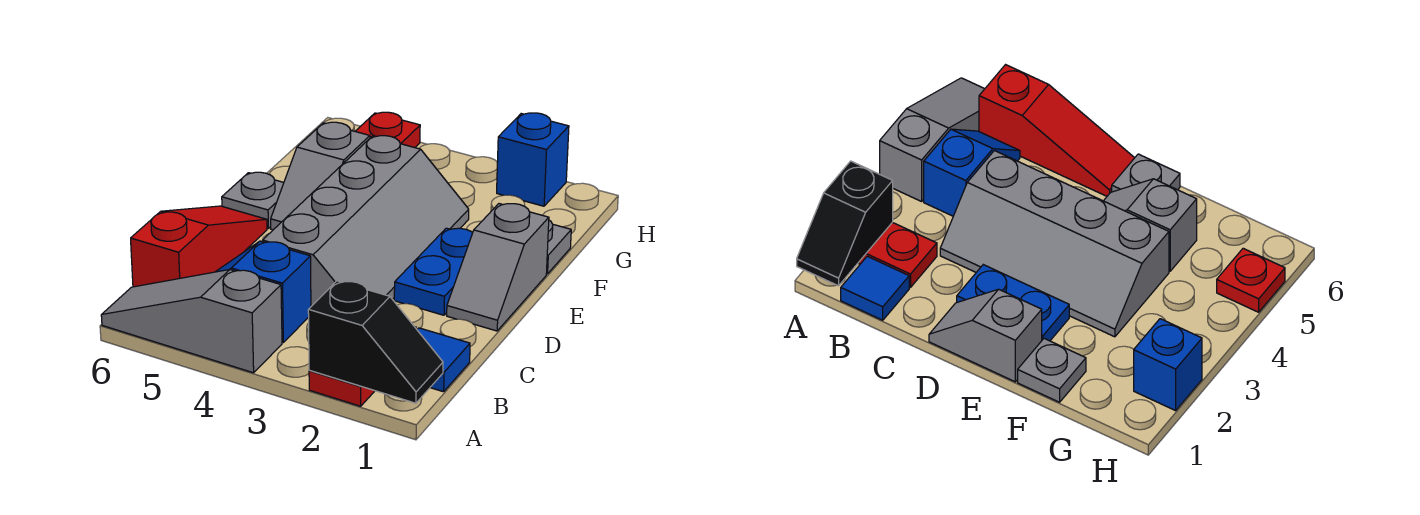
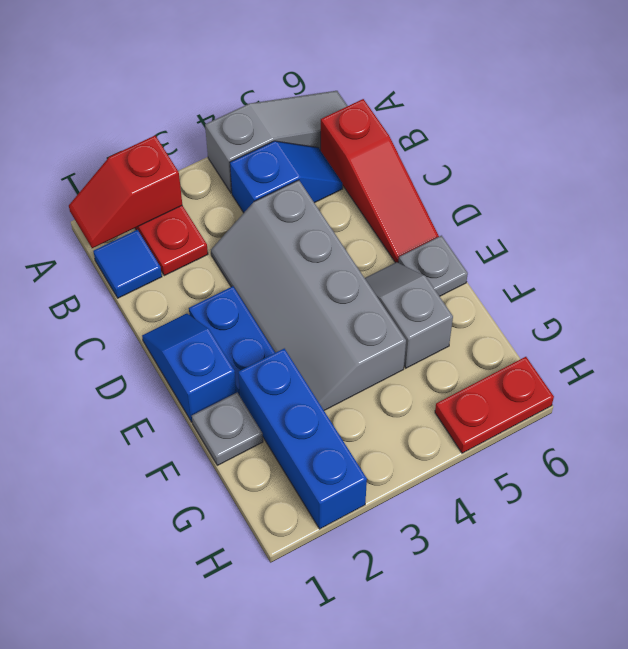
black 1x2 slope [308,281,443,403] -> red 1x2 slope [69,136,182,248]
grey 1x2 slope [447,204,549,331] -> blue 1x2 slope [142,314,236,422]
blue 1x1 brick [497,113,569,206] -> blue 1x3 brick [238,349,367,529]
red 1x1 plate [355,112,420,148] -> red 1x2 plate [435,357,554,453]

